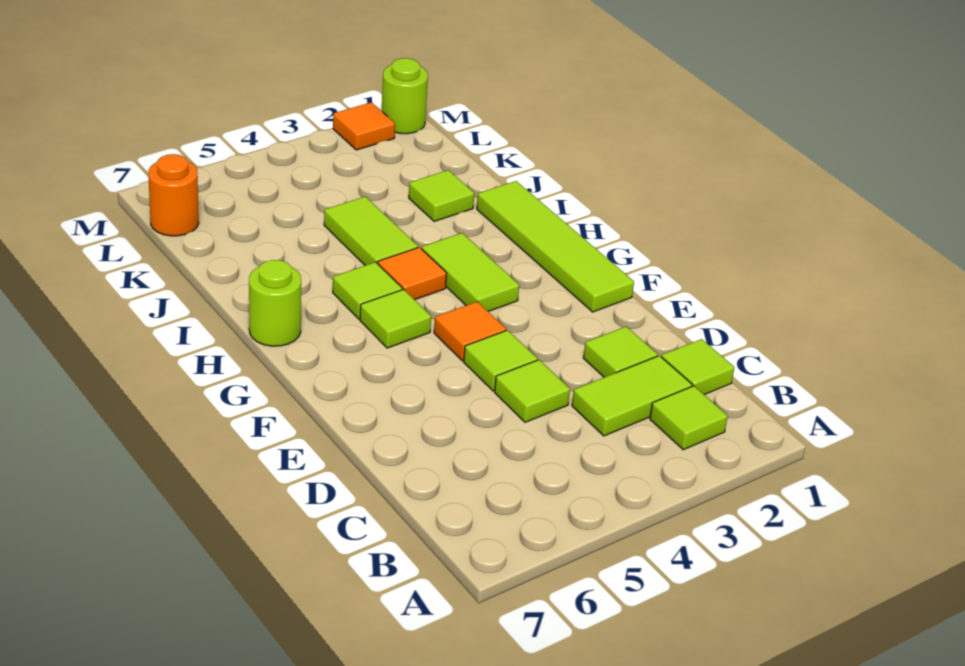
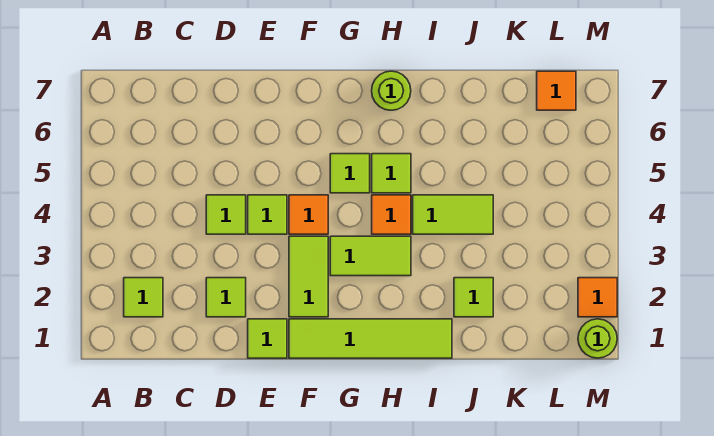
lime 1x1 tile [661,339,735,395] -> lime 1x1 tile moved to [248,319,287,358]
lime 1x2 tile [572,356,692,436] -> lime 1x2 tile moved to [289,236,328,317]
orange 1x1 round brick [148,154,199,236] -> orange 1x1 tile [537,71,576,110]

